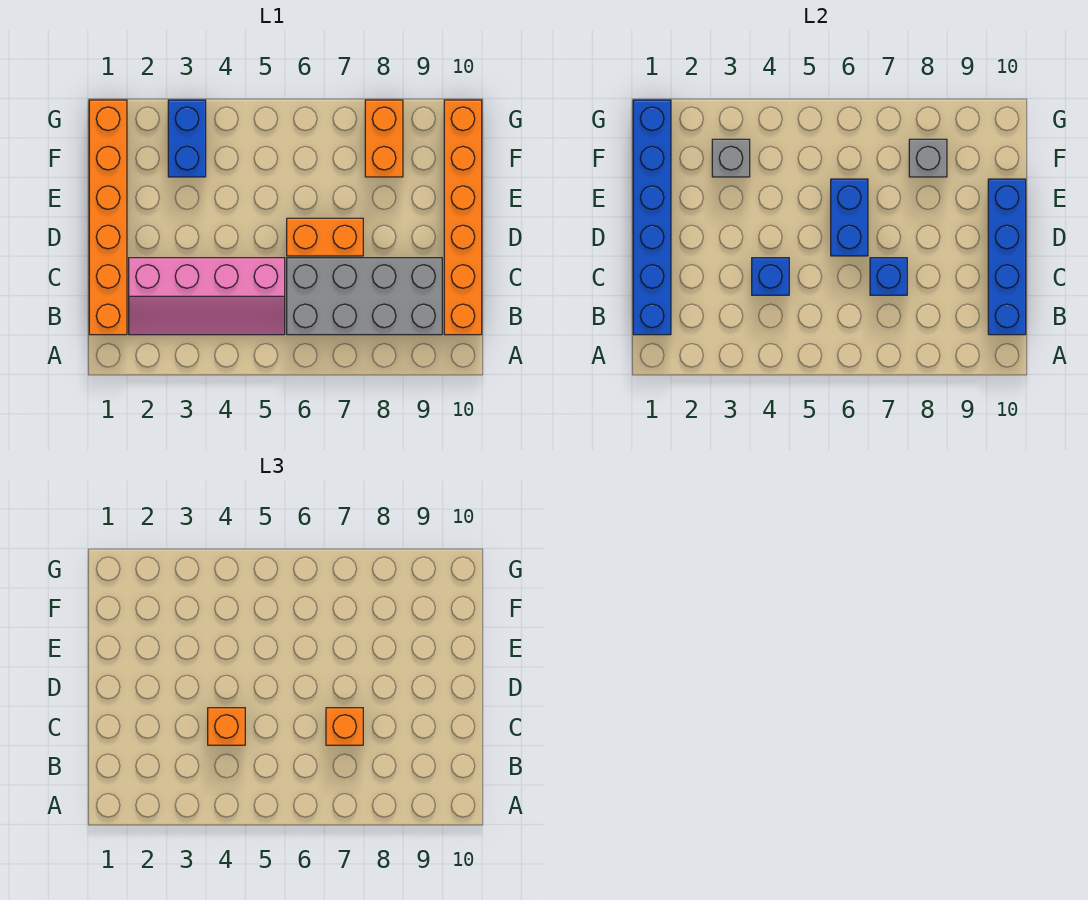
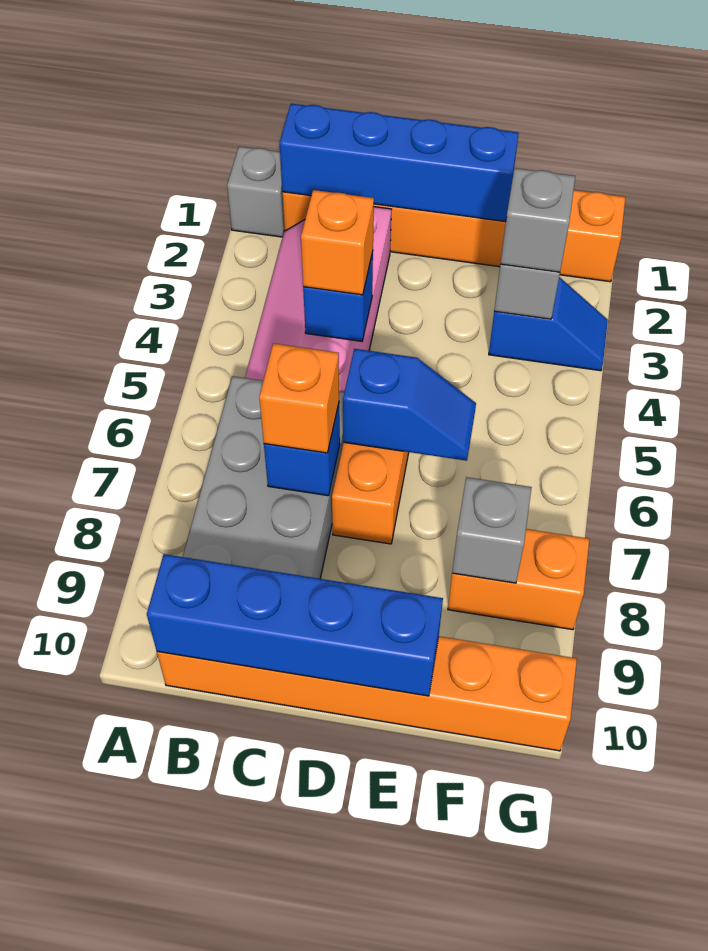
none -> grey 1x1 brick [227,146,285,237]
blue 1x6 brick [633,100,671,335] -> blue 1x4 brick [280,104,519,222]
blue 1x2 brick [831,179,868,256] -> blue 1x2 slope [343,349,476,461]
blue 1x2 brick [168,100,206,177] -> blue 1x2 slope [489,277,608,371]
none -> grey 1x1 brick [500,168,575,272]

